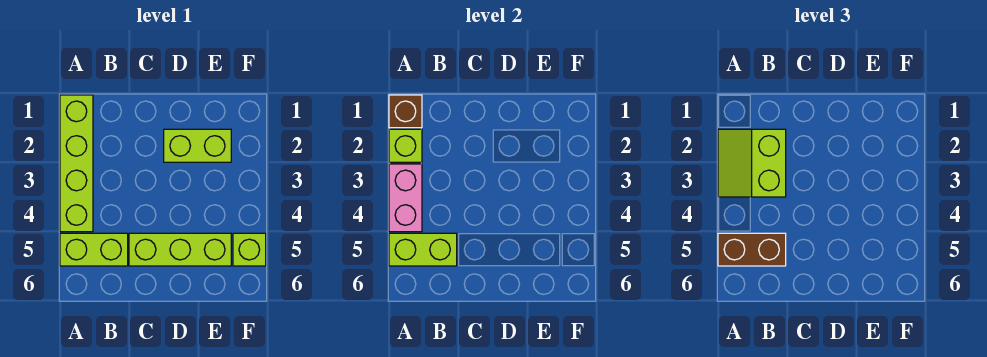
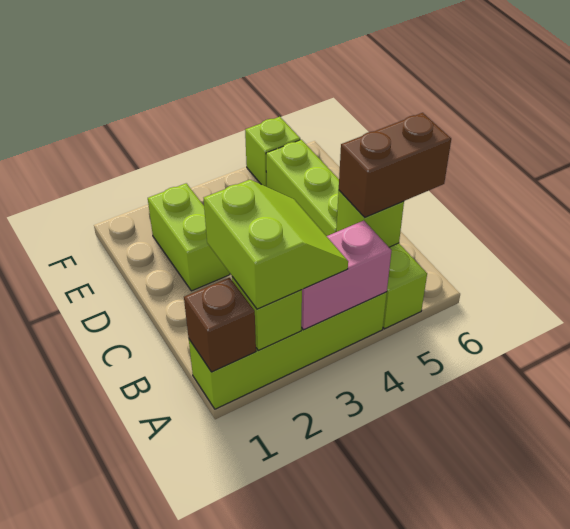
lime 2x2 slope [718,129,786,197] -> lime 2x2 slope turned to [204,180,348,309]
lime 1x2 brick [389,233,457,266] -> lime 1x1 brick [336,191,404,247]
brown 1x2 brick [718,233,786,266] -> brown 1x2 brick turned to [339,113,451,217]

